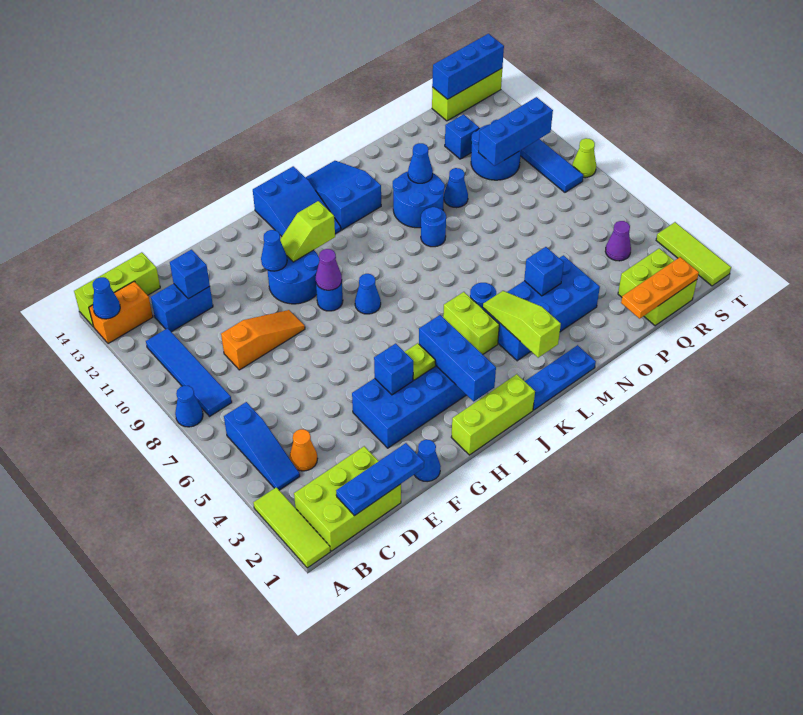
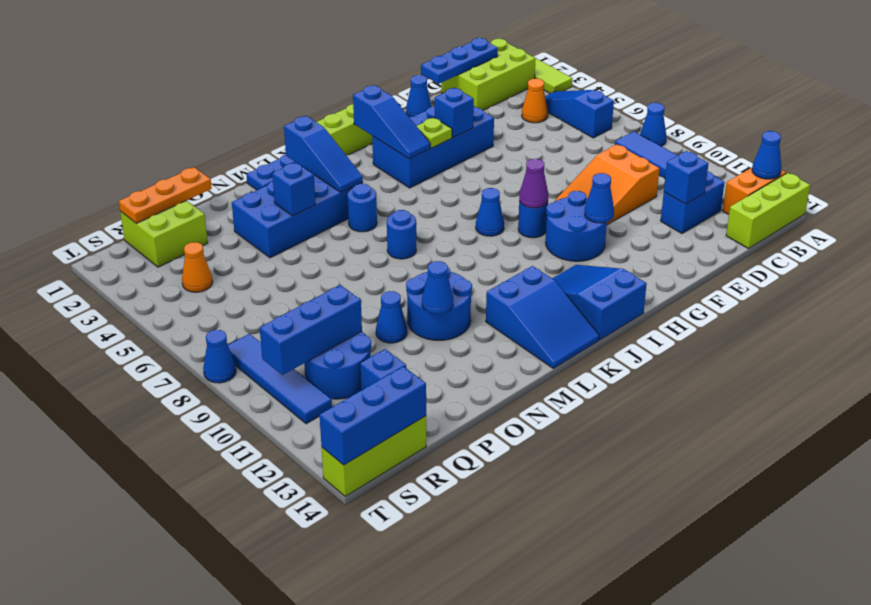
orange 1x3 slope [221,310,305,370] -> orange 2x3 slope [555,144,659,225]
lime 1x2 slope [280,201,335,262] -> none
blue 1x3 brick [419,315,496,401] -> blue 1x3 slope [353,86,430,159]
lime 1x2 brick [443,292,499,354] -> none
lime 1x3 slope [483,291,561,358] -> blue 1x3 slope [284,116,363,192]
blue 1x1 round brick [421,207,446,247] -> blue 1x1 round brick moved to [387,210,416,259]
purple 1x1 cone [605,221,631,261] -> orange 1x1 cone [182,242,213,292]
lime 1x3 tile [656,222,731,286] -> none
lime 1x1 cone [572,138,596,178] -> blue 1x1 cone [203,330,236,383]

